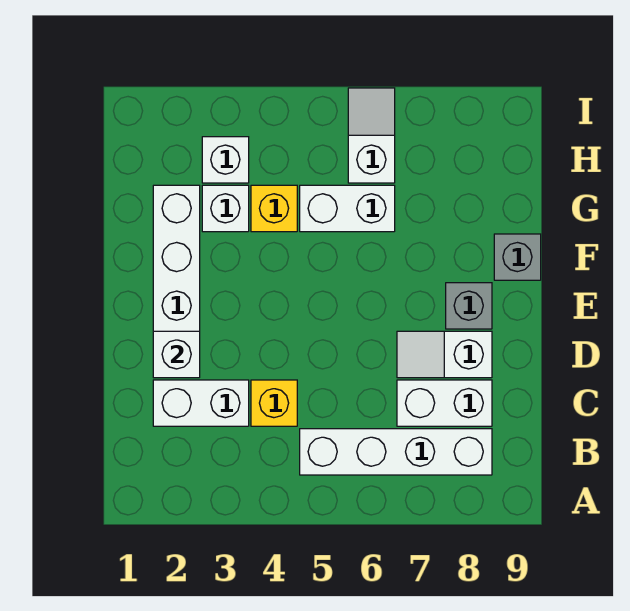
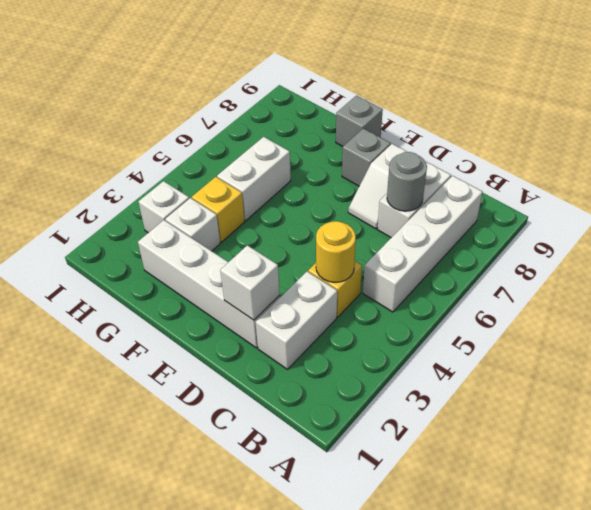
none -> yellow 1x1 round brick [316,221,356,282]
none -> grey 1x1 round brick [387,152,427,211]
white 1x2 slope [348,88,395,183] -> none

